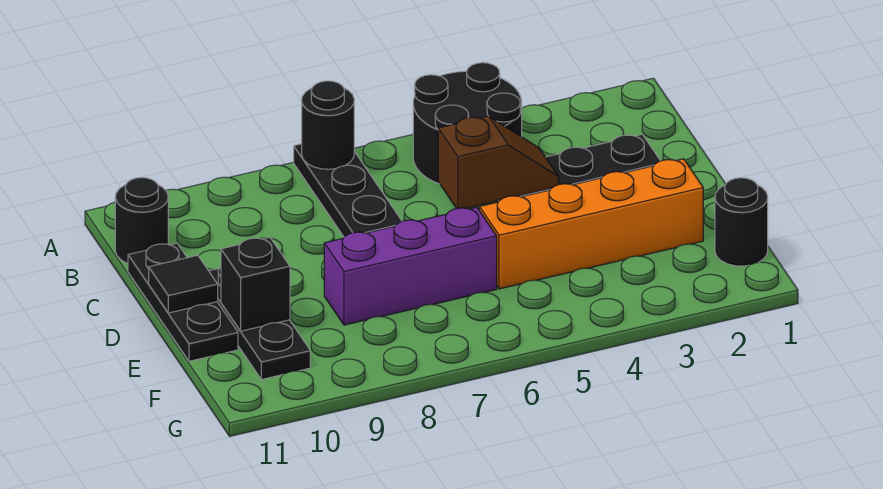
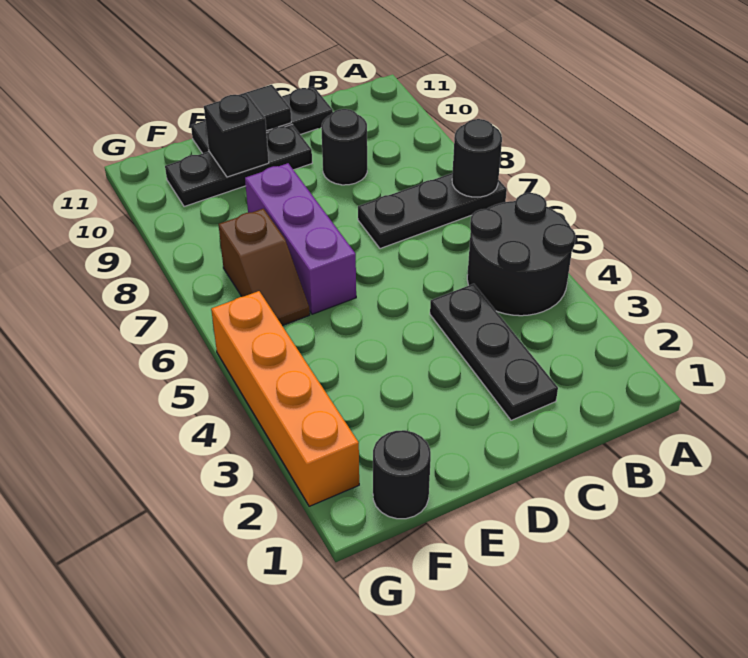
black 1x1 round brick [115,178,168,263] -> black 1x1 round brick moved to [321,109,367,185]
brown 1x2 slope [438,116,559,209] -> brown 1x2 slope moved to [218,209,310,326]
orange 1x4 brick [479,159,703,289] -> orange 1x4 brick moved to [211,291,359,506]

